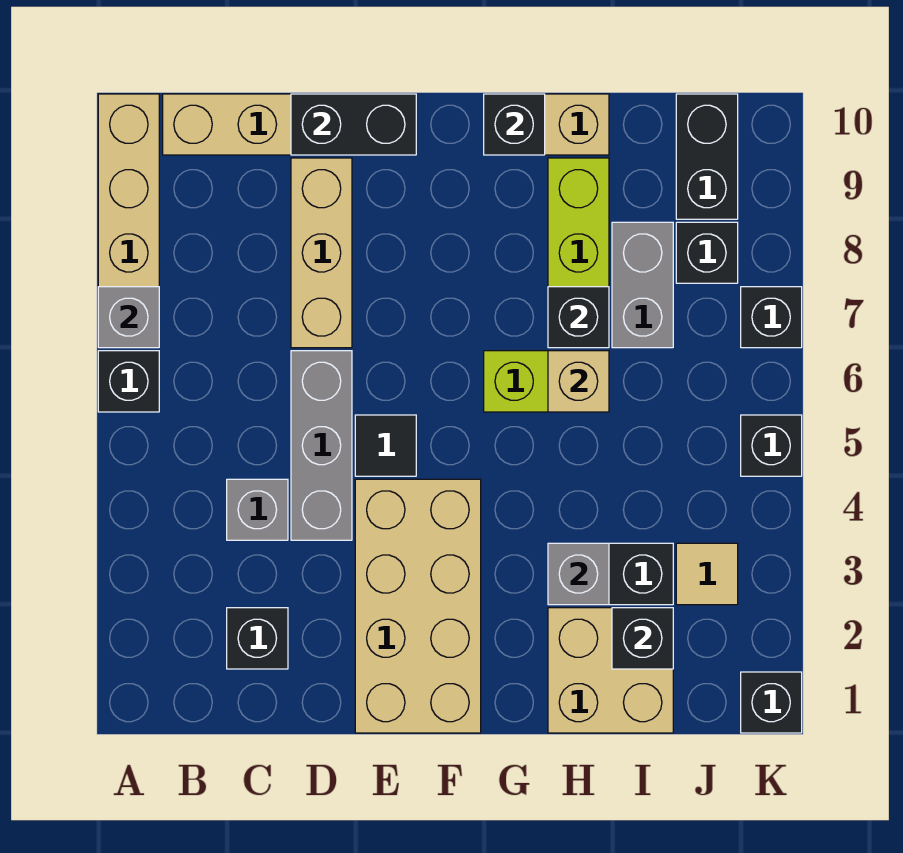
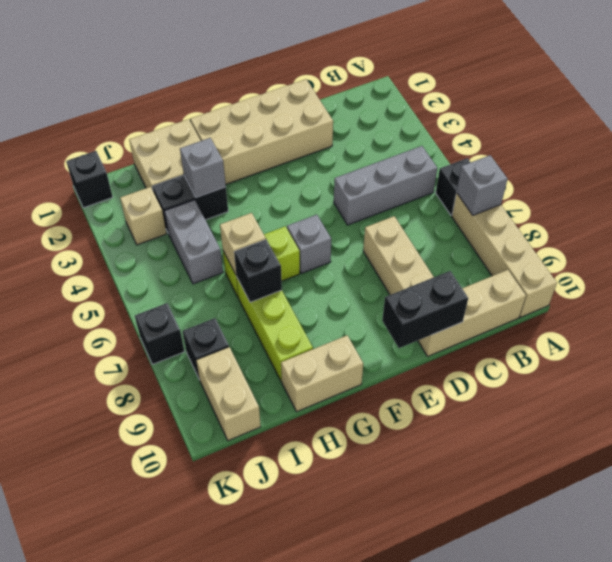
black 1x1 brick [227,608,288,669] -> none
grey 1x1 brick [227,479,288,540] -> grey 1x1 brick moved to [287,215,331,273]
grey 1x3 brick [291,351,352,540] -> grey 1x3 brick turned to [334,146,437,225]
tan 2x4 brick [355,479,481,733] -> tan 2x4 brick turned to [191,79,333,184]
black 1x1 tile [355,415,416,476] -> none
black 1x1 brick [484,94,545,155] -> none
black 1x1 brick [612,608,673,669] -> none
grey 1x2 brick [612,222,673,348] -> grey 1x2 brick moved to [165,200,223,284]
tan 1x1 tile [676,543,738,605] -> tan 1x1 brick [120,187,167,245]
black 1x2 brick [676,94,738,219] -> tan 1x2 brick [196,347,261,441]
black 1x1 brick [741,415,802,476] -> none

